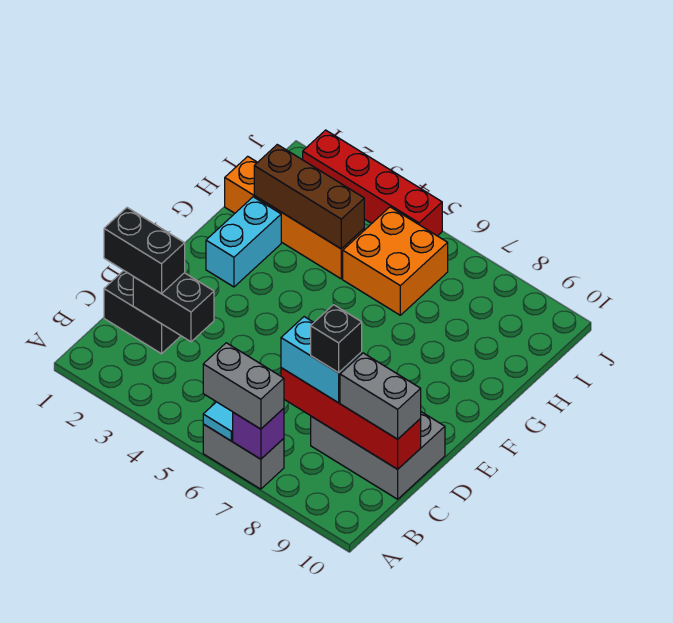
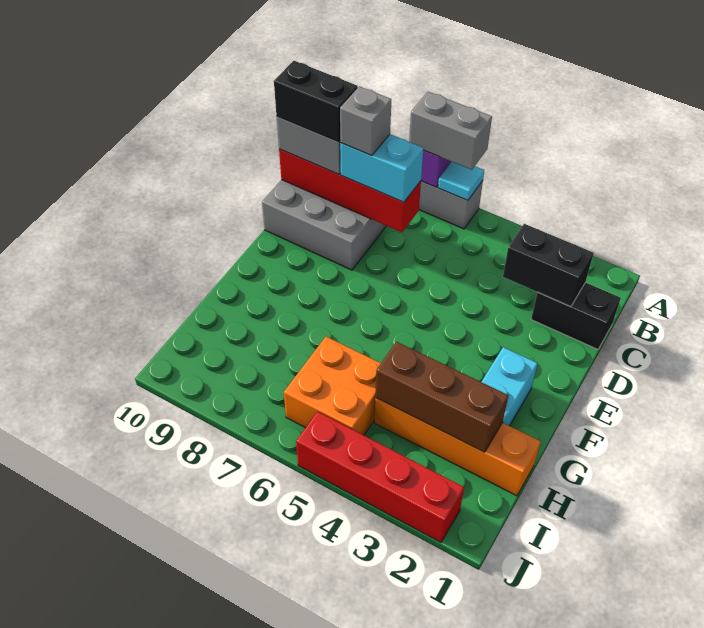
black 1x2 brick [104,208,185,293] -> black 1x2 brick moved to [274,61,358,142]
black 1x1 brick [311,305,362,373] -> grey 1x1 brick [340,86,391,156]

